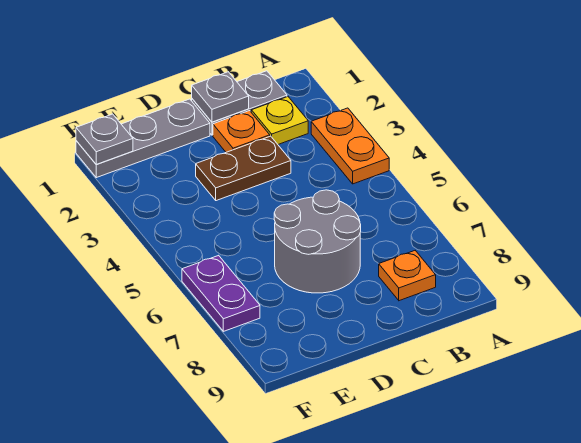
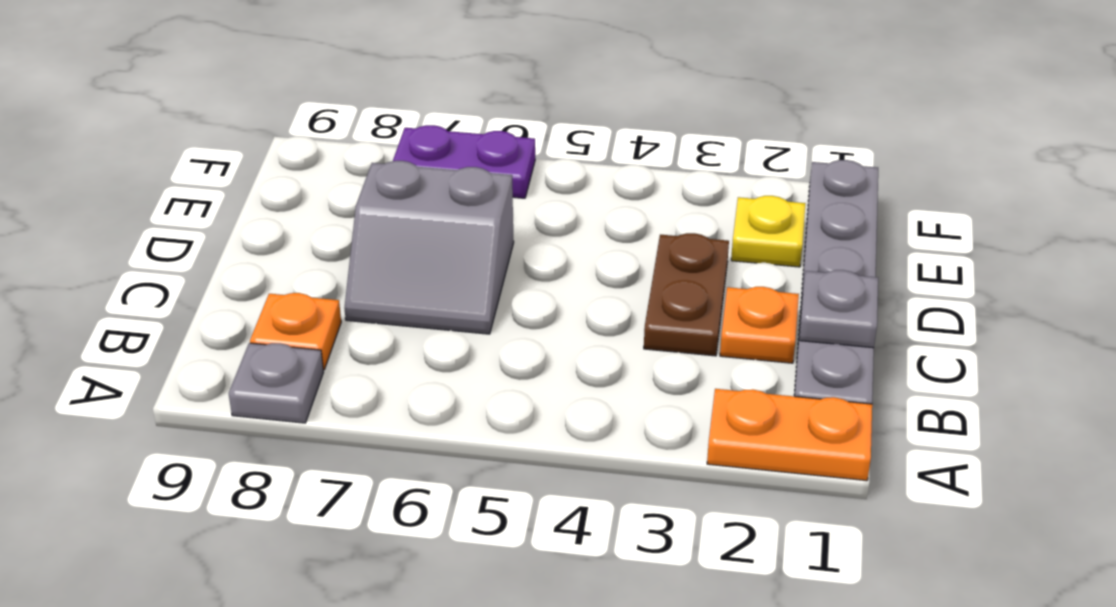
orange 1x2 plate [311,108,389,184] -> orange 1x2 plate moved to [707,389,872,481]
yellow 1x1 plate [251,97,308,144] -> yellow 1x1 plate moved to [731,196,806,267]
grey 2x2 round brick [274,190,361,293] -> grey 2x2 slope [344,161,514,334]
grey 1x1 plate [76,114,133,164] -> grey 1x1 plate moved to [229,343,323,423]

